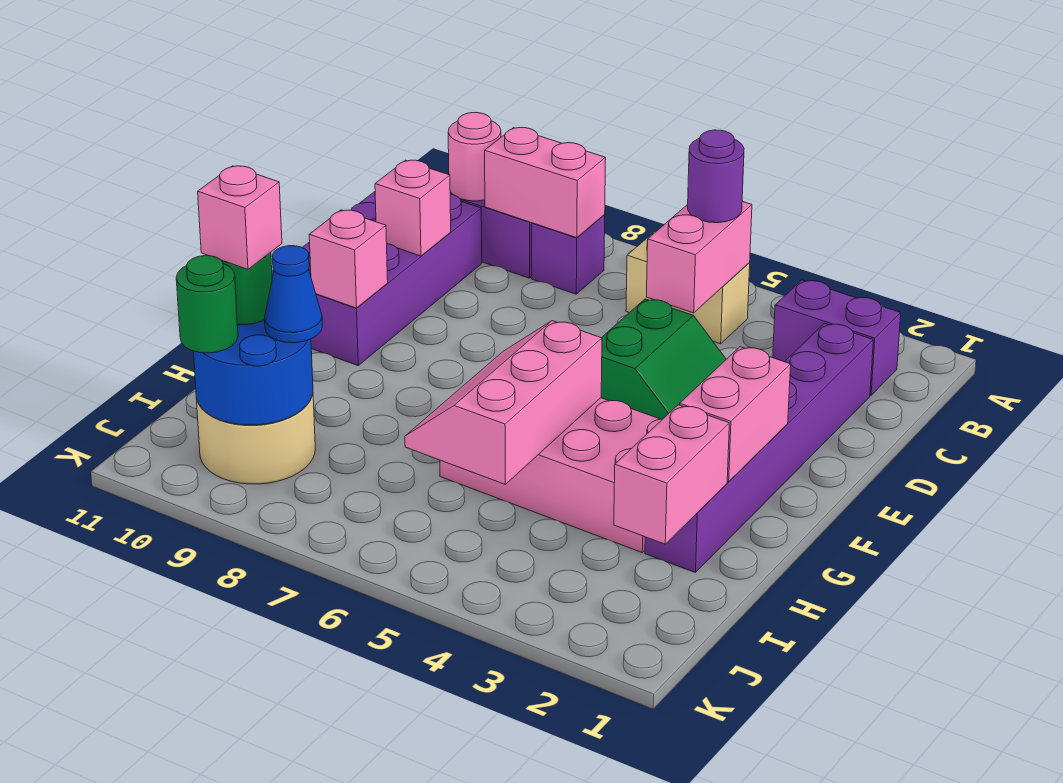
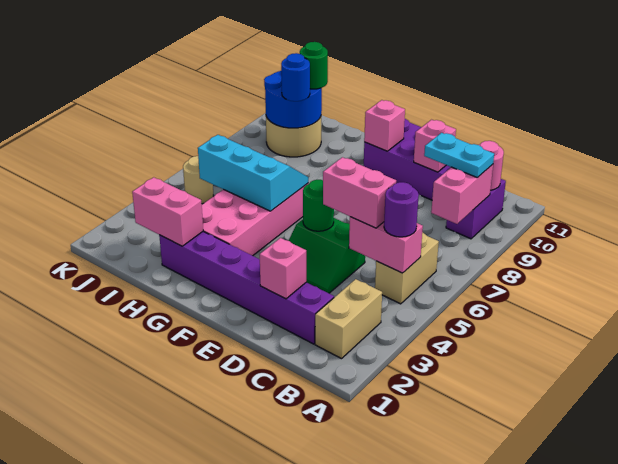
purple 1x2 brick [773,280,901,395] -> tan 1x2 brick [315,279,382,359]
purple 1x1 brick [532,215,605,294] -> none
none -> cyan 1x2 plate [424,133,494,178]
pink 1x2 brick [680,347,791,482] -> pink 1x2 brick moved to [323,157,396,228]
pink 2x3 slope [405,321,602,484] -> cyan 2x3 slope [198,135,308,211]
blue 1x1 cone [265,246,323,343] -> blue 1x1 round brick [281,53,310,101]
pink 1x1 brick [198,166,282,269] -> pink 1x1 brick moved to [260,238,306,299]
none -> tan 1x1 round brick [183,156,213,204]
green 1x1 round brick [176,256,238,353] -> green 1x1 round brick moved to [303,180,334,231]

